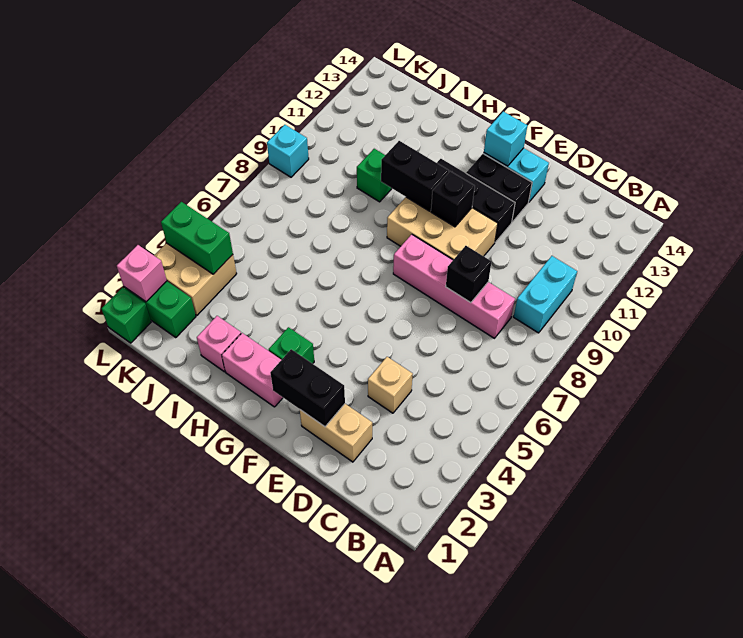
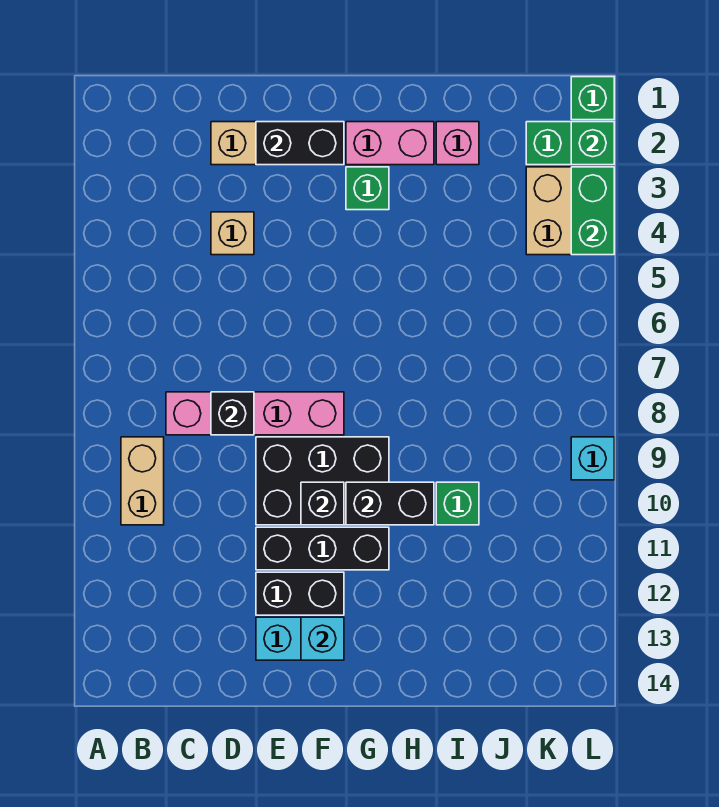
cyan 1x2 brick [514,256,577,333] -> tan 1x2 brick [121,437,164,525]
tan 2x3 brick [387,197,498,260] -> black 2x3 brick [256,437,389,525]
green 1x2 brick [161,202,233,274] -> green 1x2 brick turned to [571,167,614,255]
pink 1x1 brick [117,245,167,302] -> green 1x1 brick [571,122,614,165]

